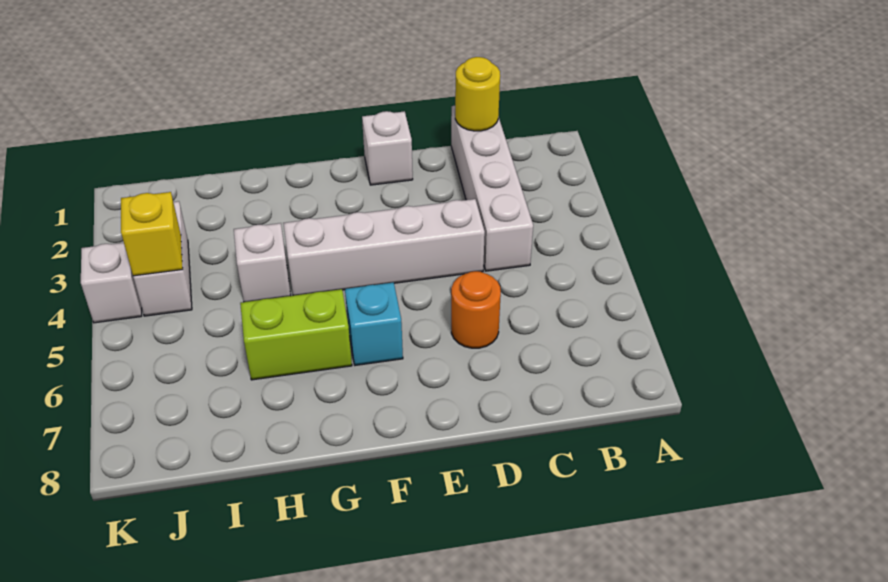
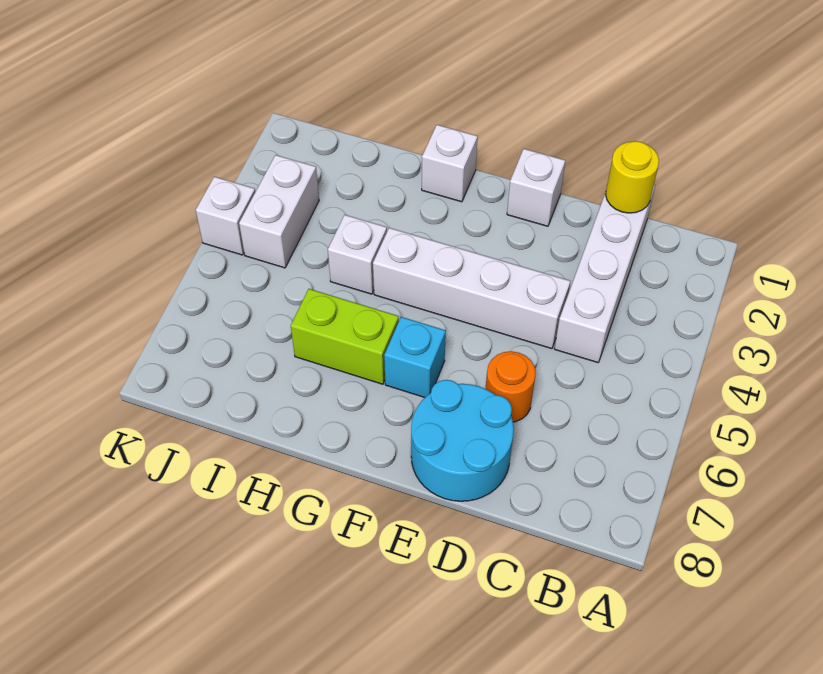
none -> cyan 2x2 round brick [411,380,514,501]
none -> white 1x1 brick [422,125,478,202]
yellow 1x1 brick [121,192,183,276] -> none

